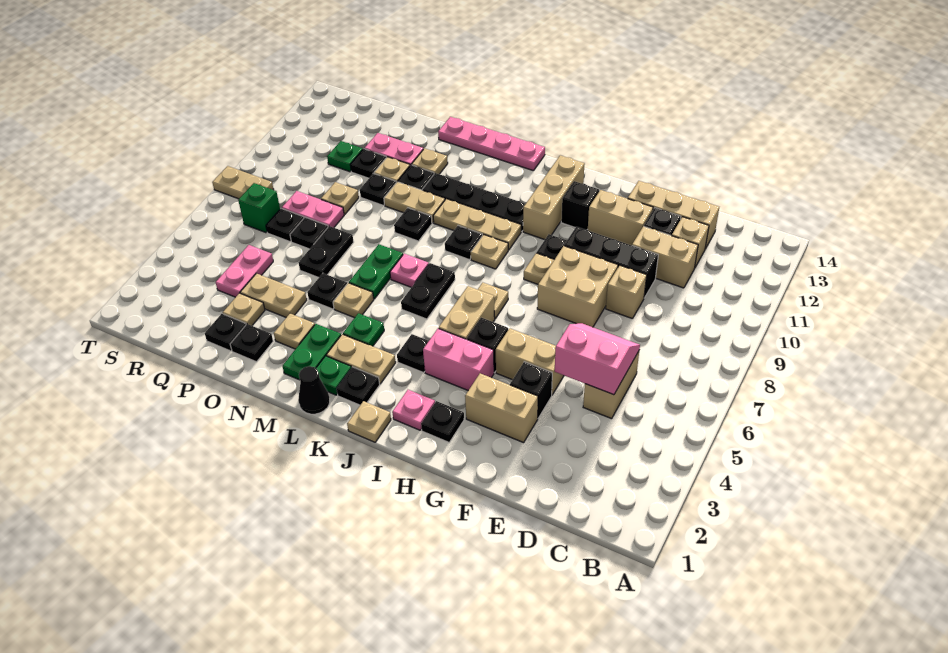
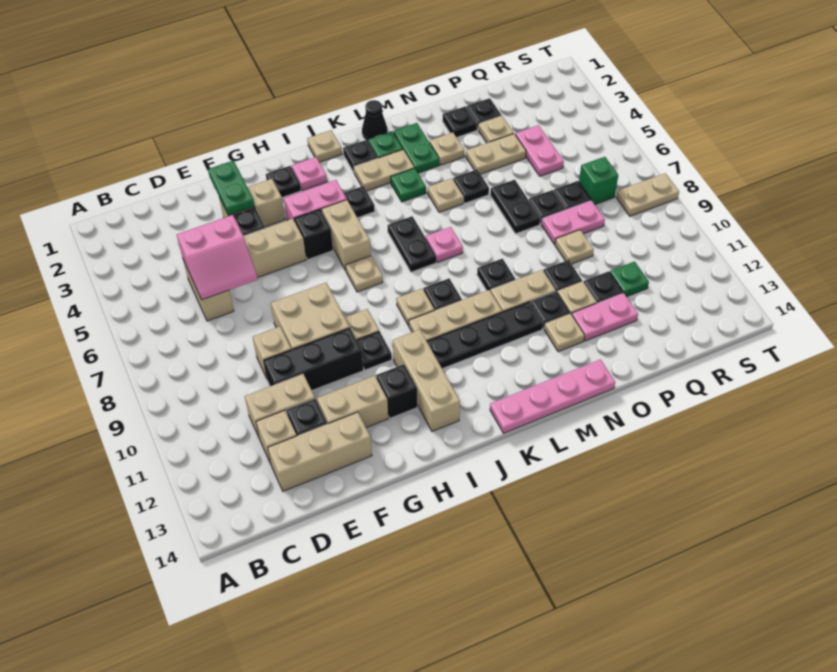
green 1x2 plate [349,244,403,299] -> green 1x2 plate moved to [208,161,255,216]

